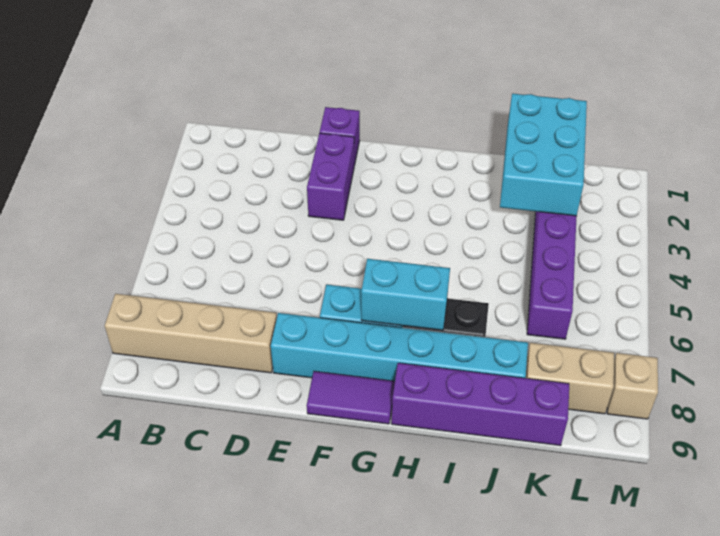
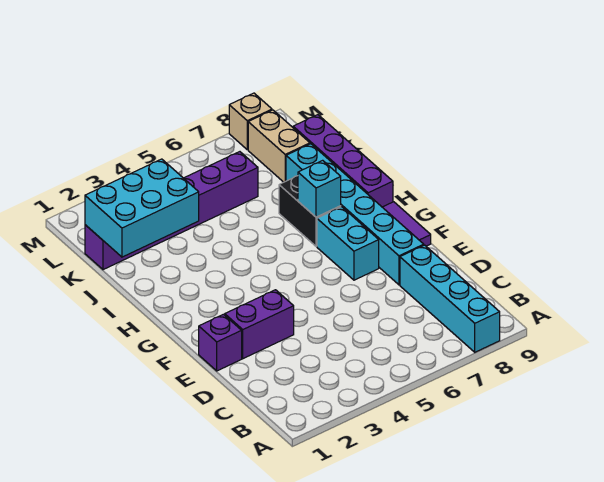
tan 1x4 brick [105,294,277,373] -> cyan 1x4 brick [400,245,500,352]
cyan 1x2 brick [361,259,450,330] -> cyan 1x1 brick [298,160,341,217]

